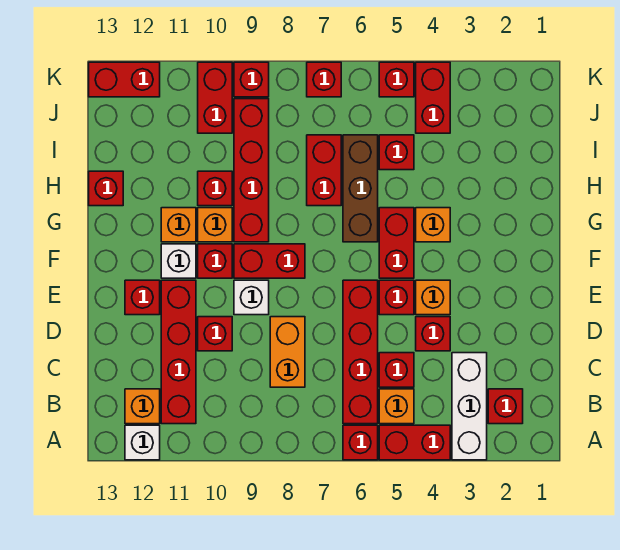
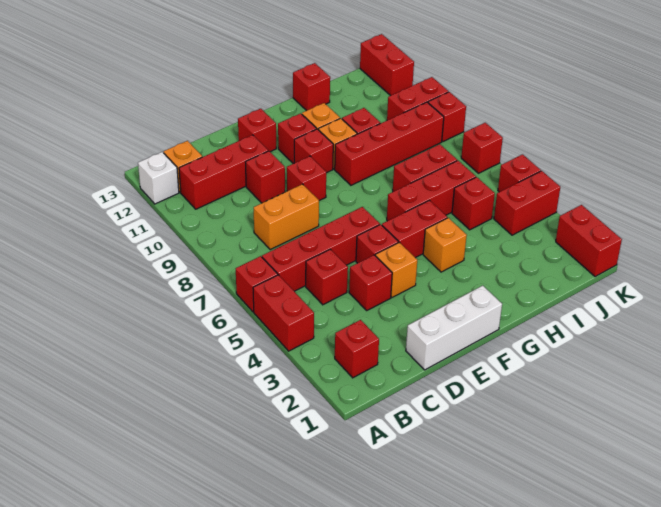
white 1x3 brick [452,353,487,460] -> white 1x3 brick moved to [406,286,502,370]
orange 1x1 brick [379,389,414,424] -> none
red 1x4 brick [161,280,196,424] -> red 1x3 brick [179,135,268,209]
white 1x1 brick [234,280,269,315] -> red 1x1 brick [287,156,326,201]
red 1x2 brick [234,244,305,278] -> red 1x2 brick moved to [556,205,622,277]
white 1x1 brick [161,244,196,278] -> red 1x1 brick [278,113,316,164]
brown 1x3 brick [343,135,378,242] -> red 1x3 brick [387,161,476,221]

